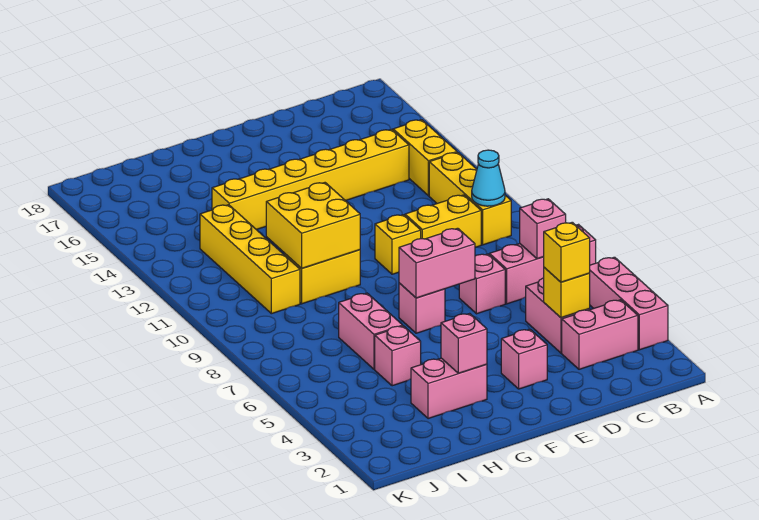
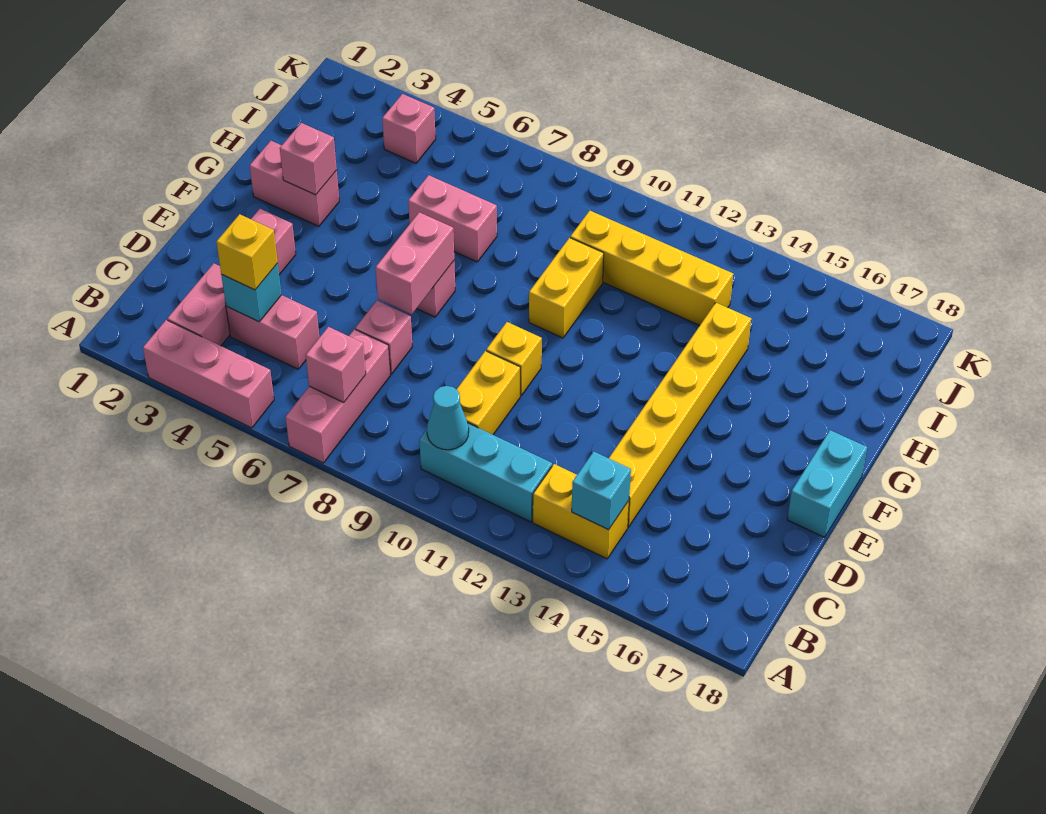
yellow 1x3 brick [429,152,511,245] -> cyan 1x3 brick [419,423,552,522]
none -> cyan 1x1 brick [572,451,631,530]
yellow 1x1 brick [544,267,590,318] -> cyan 1x1 brick [221,263,281,322]
none -> cyan 1x2 brick [787,430,867,537]
pink 1x2 brick [411,358,487,419] -> pink 1x2 brick turned to [250,141,339,226]
yellow 2x2 brick [266,183,360,268] -> none
pink 1x1 brick [375,326,421,386] -> pink 1x1 brick moved to [382,94,436,163]

